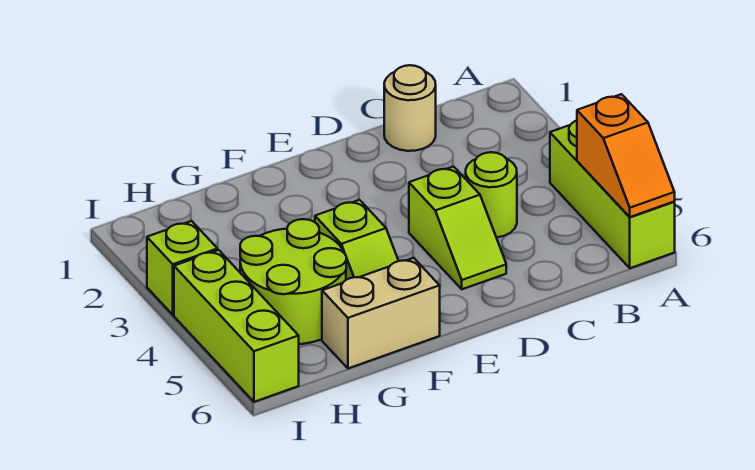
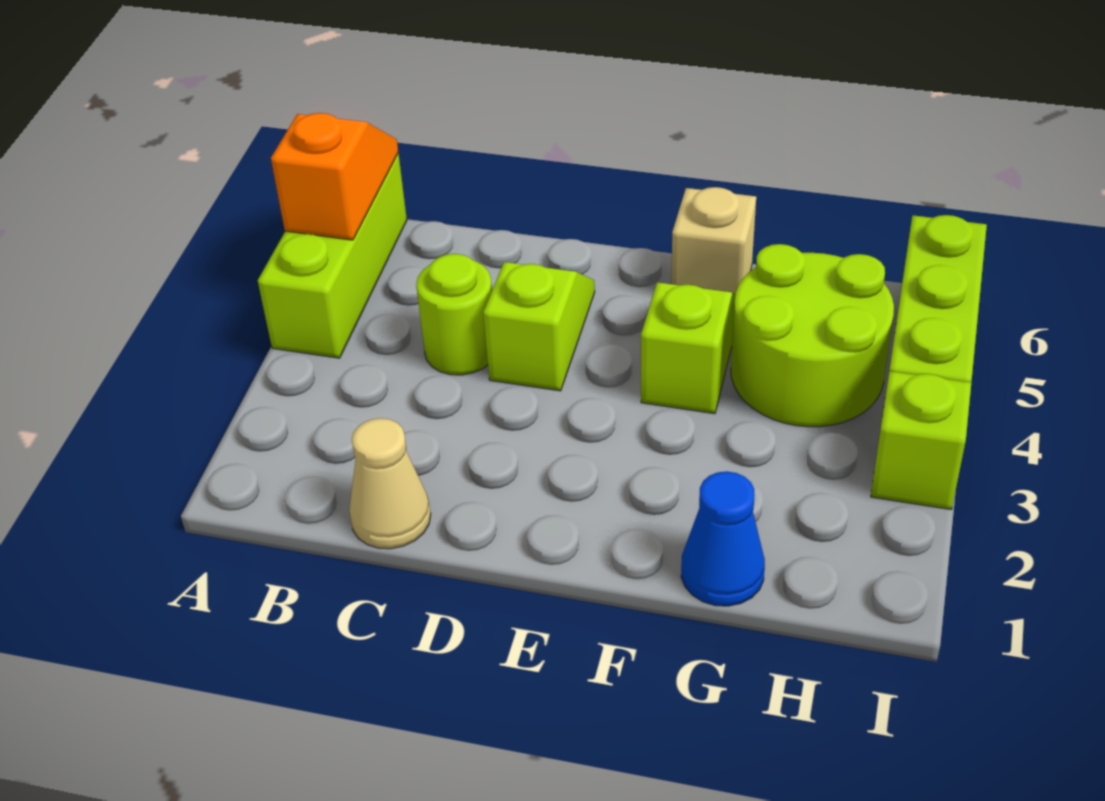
tan 1x1 round brick [384,65,436,151] -> tan 1x1 cone [349,418,431,549]
tan 1x2 brick [322,258,440,368] -> tan 1x1 brick [671,187,756,295]
none -> blue 1x1 cone [681,471,765,606]

